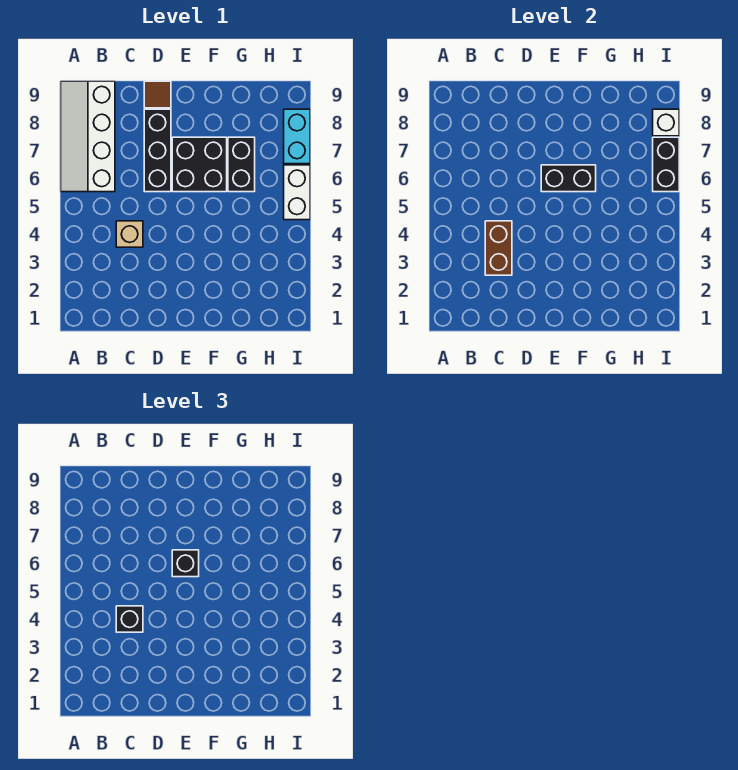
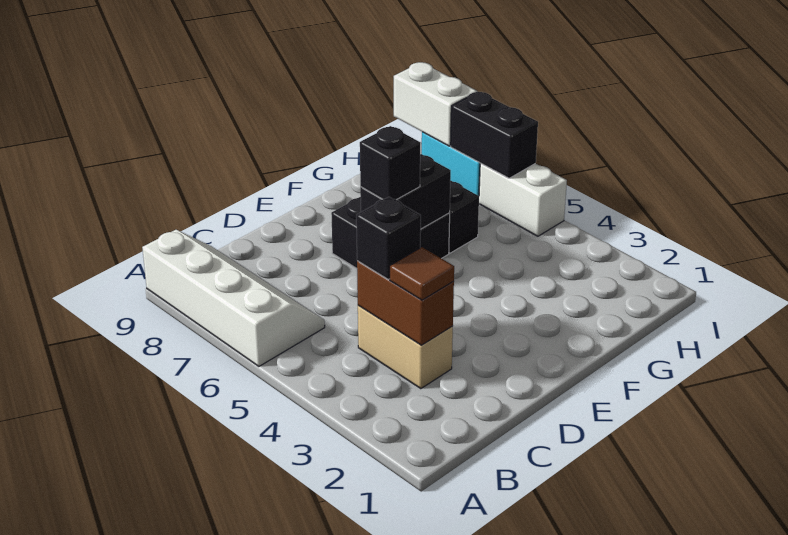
white 2x4 slope [61,81,115,192] -> white 2x4 slope turned to [142,230,325,366]
tan 1x1 brick [116,221,143,247] -> tan 1x2 brick [358,305,453,389]
black 1x3 brick [144,109,171,192] -> none
brown 1x1 tile [144,81,171,108] -> brown 1x1 tile moved to [390,247,454,300]
white 1x1 brick [653,109,679,136] -> white 1x2 brick [394,62,477,146]

